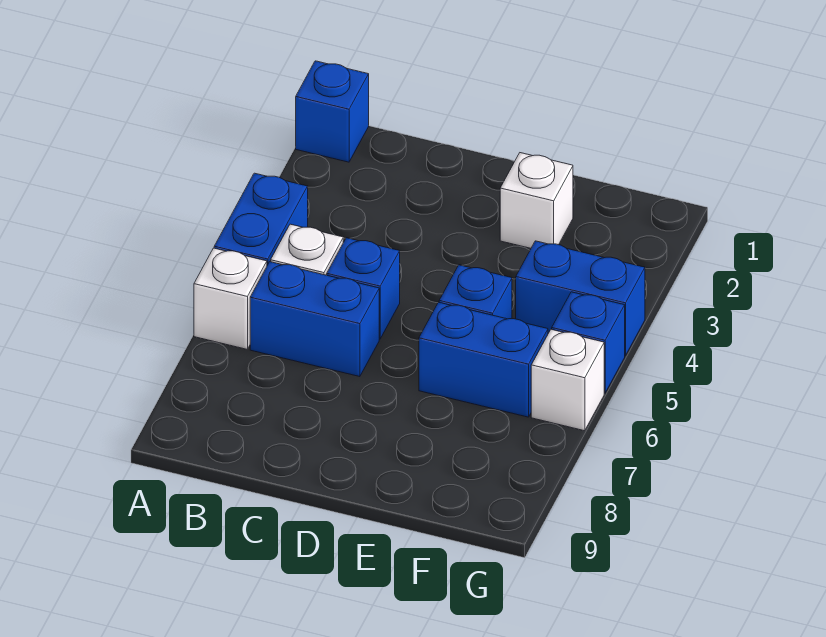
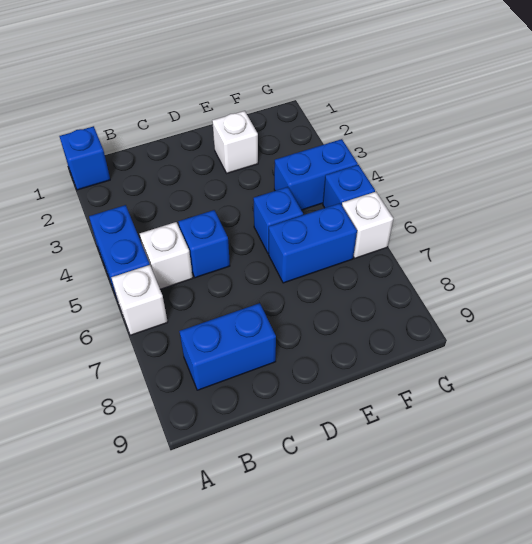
blue 1x2 brick [250,262,379,377] -> blue 1x2 brick moved to [179,303,276,390]

